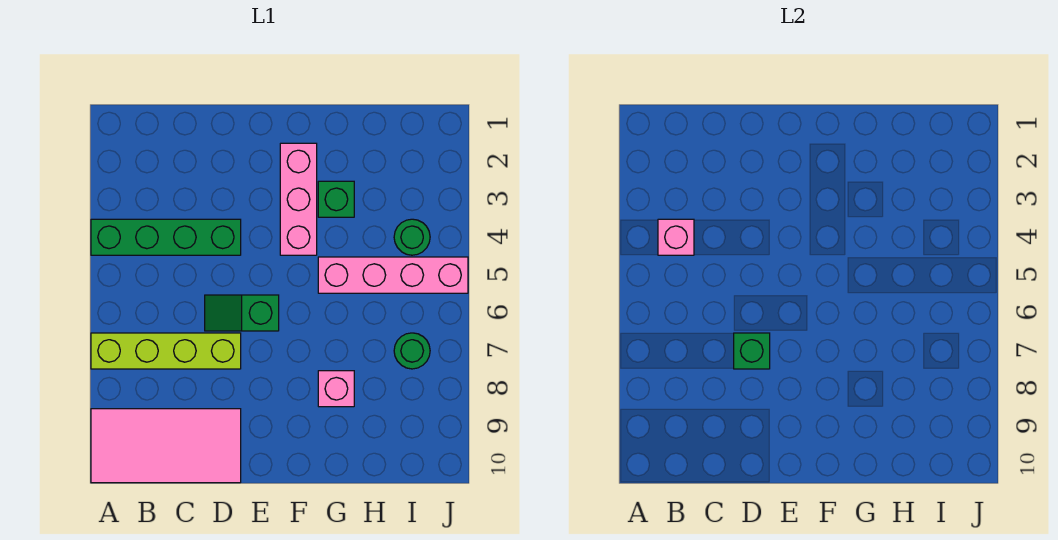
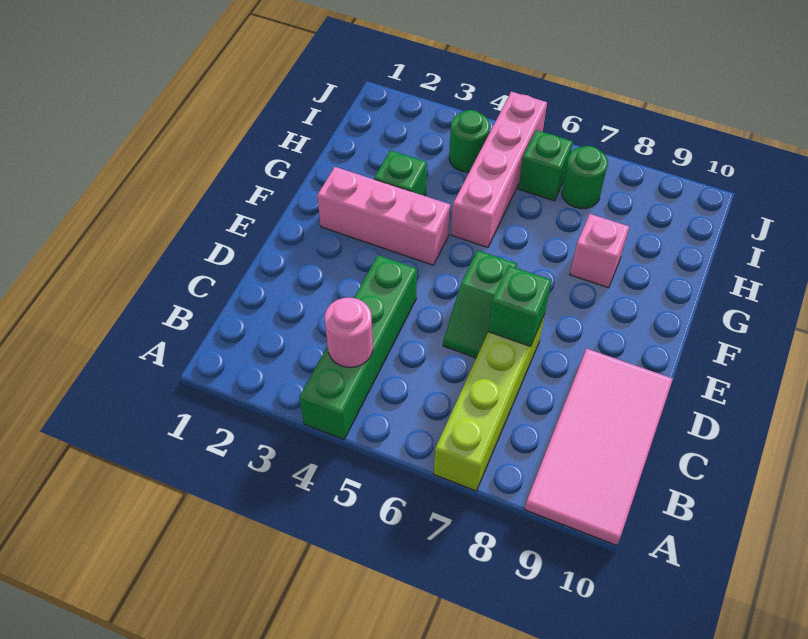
pink 1x1 brick [658,219,694,255] -> pink 1x1 round brick [325,297,373,367]
none -> green 1x1 brick [518,130,573,201]

